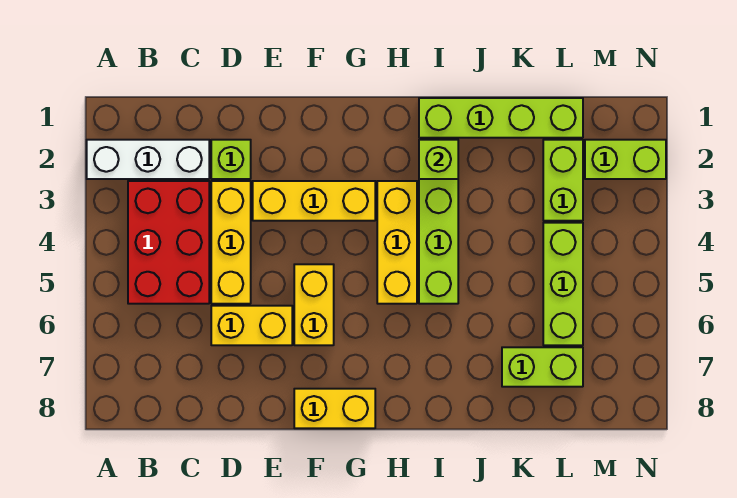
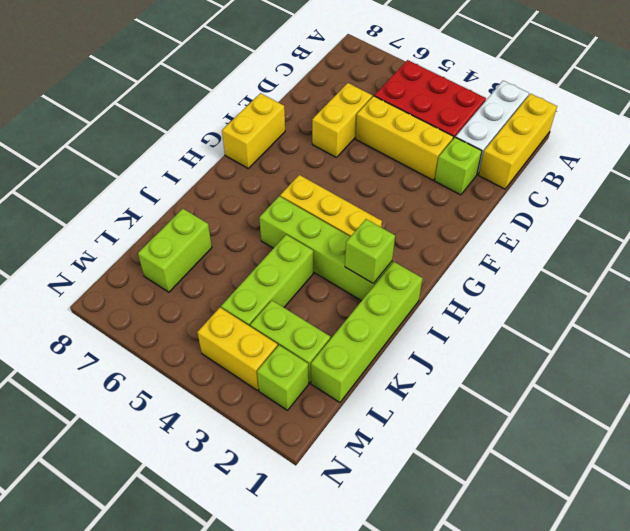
yellow 1x3 brick [253,181,375,221] -> yellow 1x3 brick moved to [479,94,557,189]
yellow 1x2 brick [294,264,334,345] -> yellow 1x2 brick moved to [197,308,278,390]
lime 1x3 brick [543,223,583,345] -> lime 1x3 brick turned to [221,235,313,326]
lime 1x2 brick [585,140,666,179] -> lime 1x1 brick [257,345,309,410]

